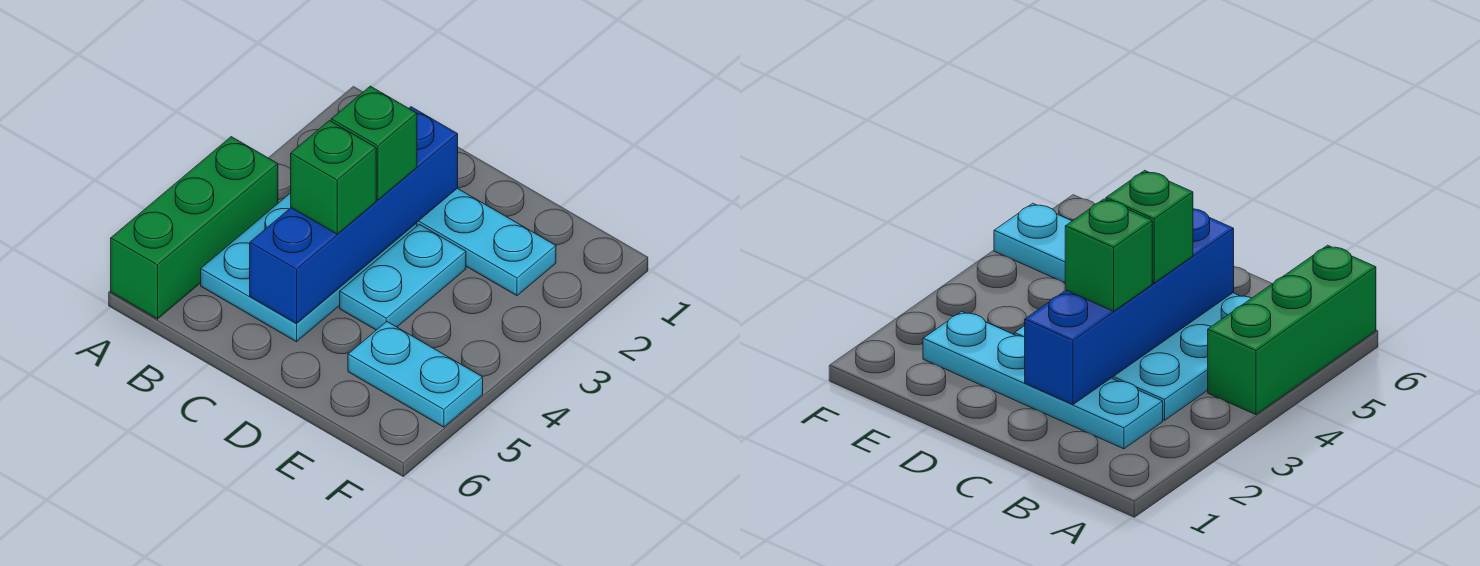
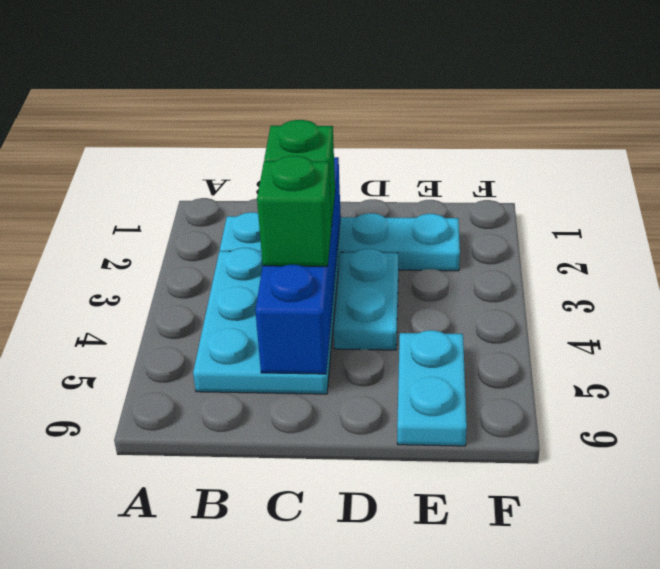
green 1x3 brick [111,137,278,319] -> none
cyan 1x2 plate [348,322,483,427] -> cyan 1x2 plate turned to [397,330,467,446]

